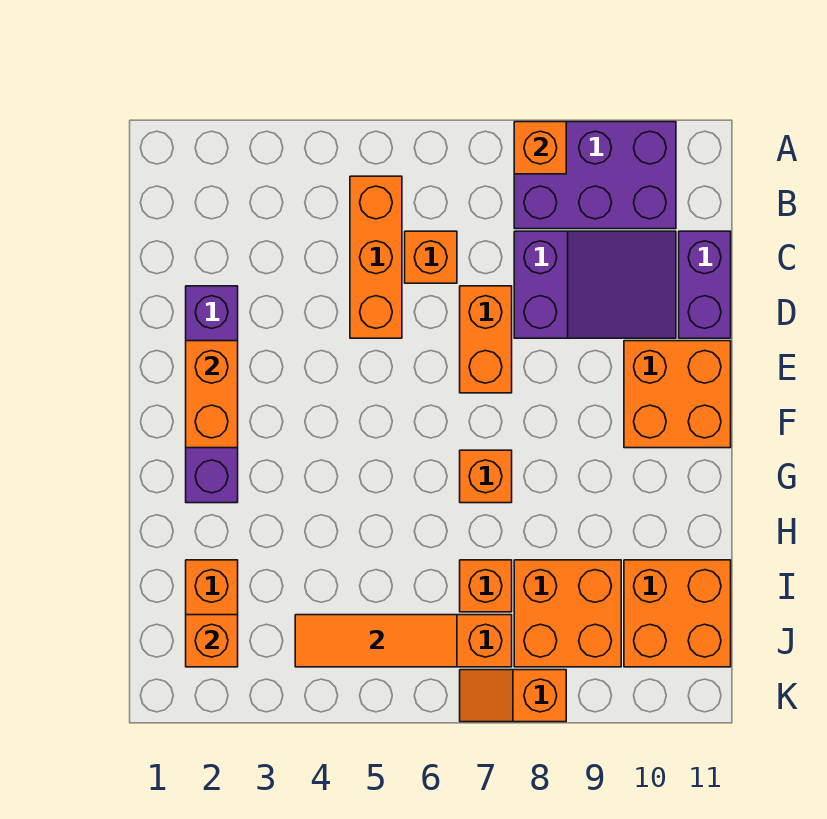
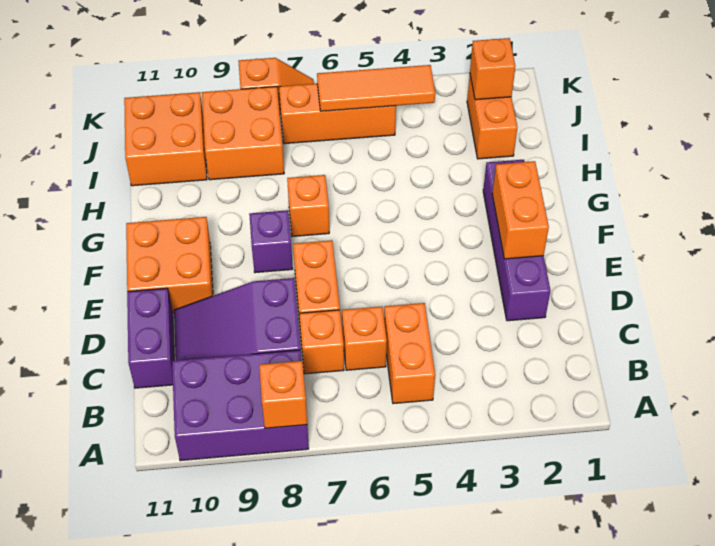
orange 1x3 brick [350,176,402,338] -> orange 1x2 brick [384,303,435,404]
none -> purple 1x1 brick [249,210,293,273]
orange 1x1 brick [460,560,512,612] -> orange 1x1 brick moved to [299,310,344,374]

